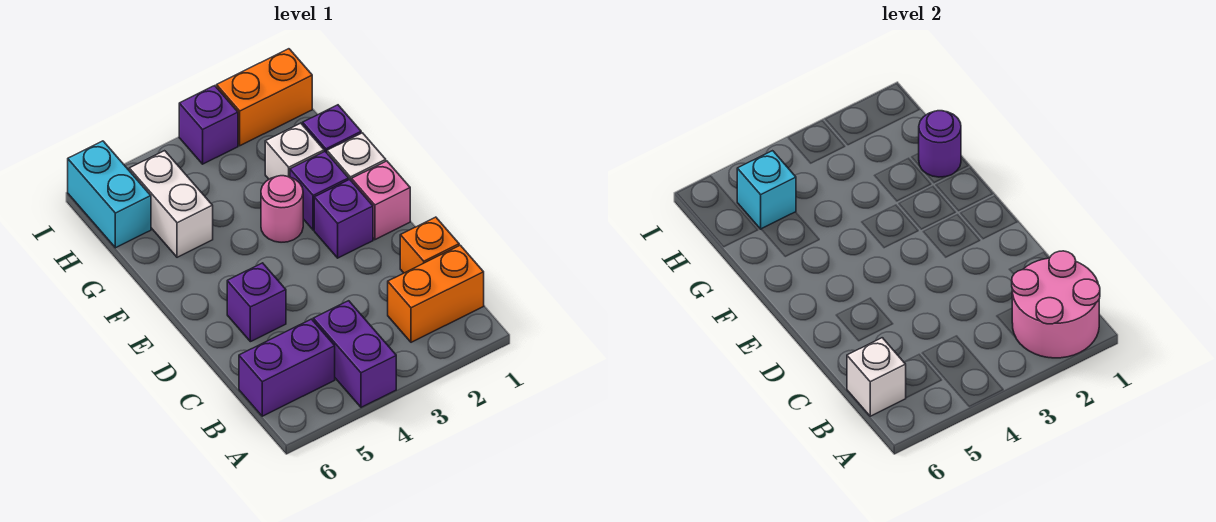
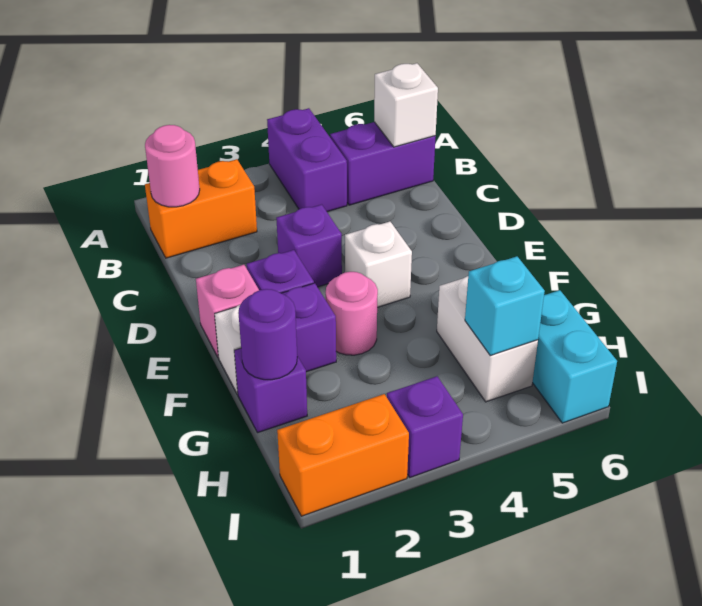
pink 2x2 round brick [1012,251,1100,358] -> pink 1x1 round brick [145,125,200,207]
orange 1x1 brick [400,217,459,273] -> none
purple 1x1 brick [227,263,286,342] -> purple 1x1 brick moved to [276,204,342,287]
white 1x1 brick [265,123,324,179] -> white 1x1 brick moved to [345,221,412,307]

